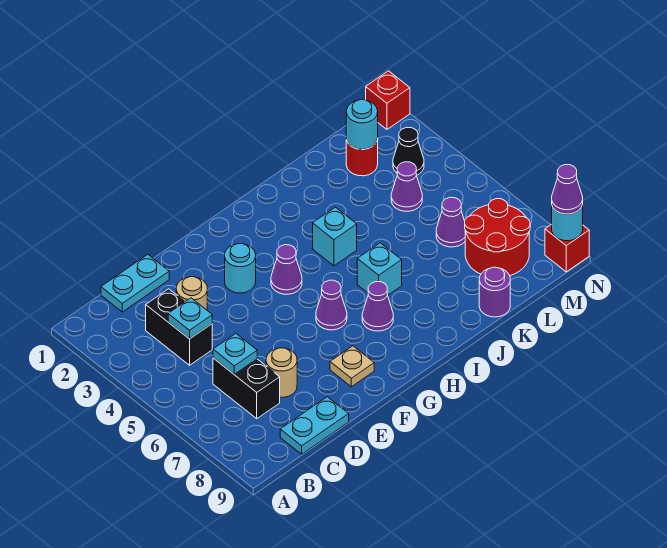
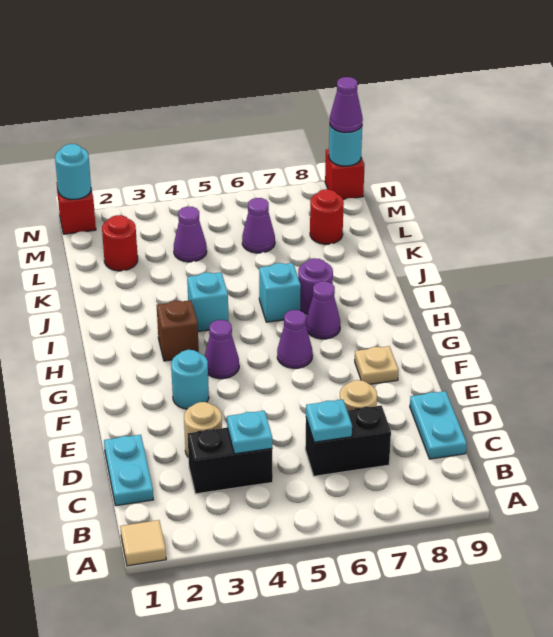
none -> tan 1x1 tile [120,520,166,566]
none -> brown 1x1 brick [157,300,199,361]
purple 1x1 round brick [479,267,510,317] -> purple 1x1 round brick moved to [298,258,333,314]
cyan 1x1 round brick [346,100,378,149] -> cyan 1x1 round brick moved to [55,144,91,200]
red 2x2 round brick [465,199,530,276] -> red 1x1 round brick [310,189,344,244]
black 1x1 cone [393,127,424,175] -> none

